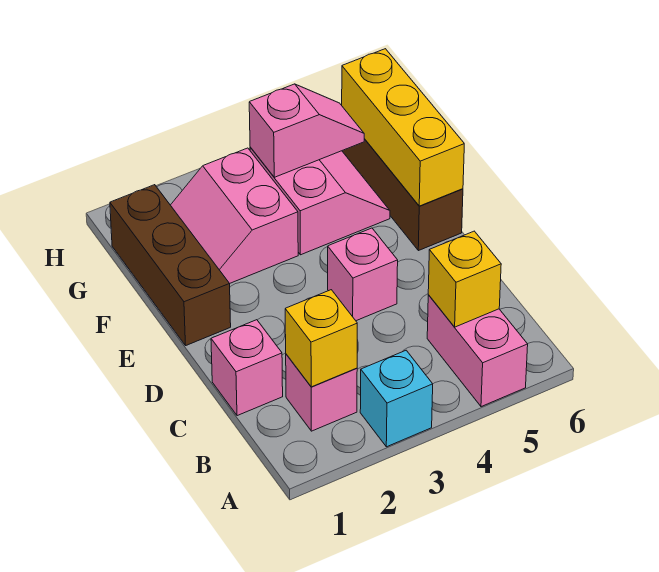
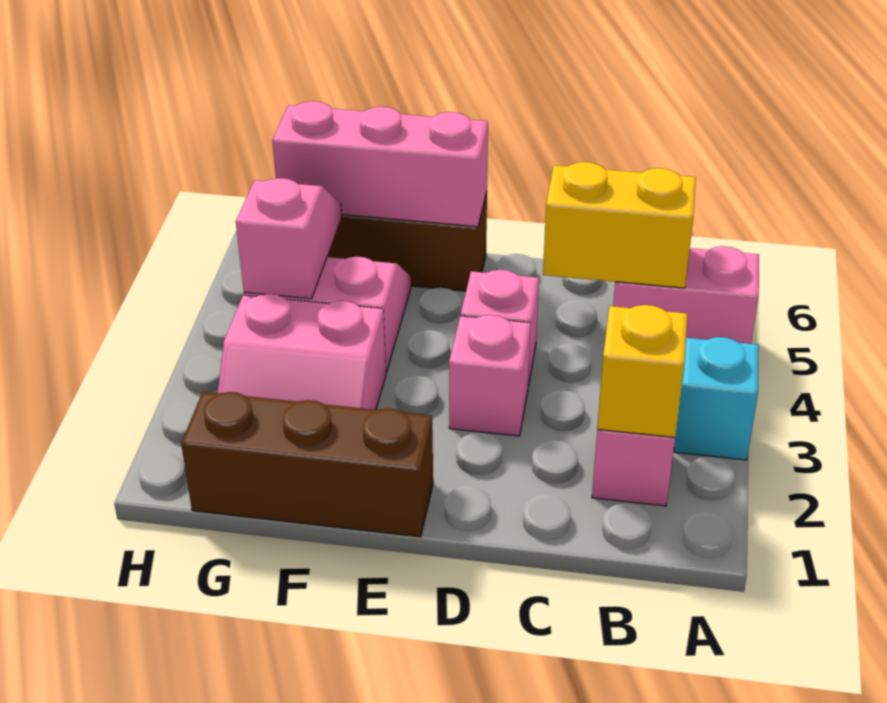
yellow 1x1 brick [428,231,501,327] -> yellow 1x2 brick [543,162,696,288]
pink 1x1 brick [211,320,283,416] -> pink 1x1 brick moved to [449,315,531,436]
yellow 1x3 brick [342,49,464,206] -> pink 1x3 brick [272,101,488,227]

